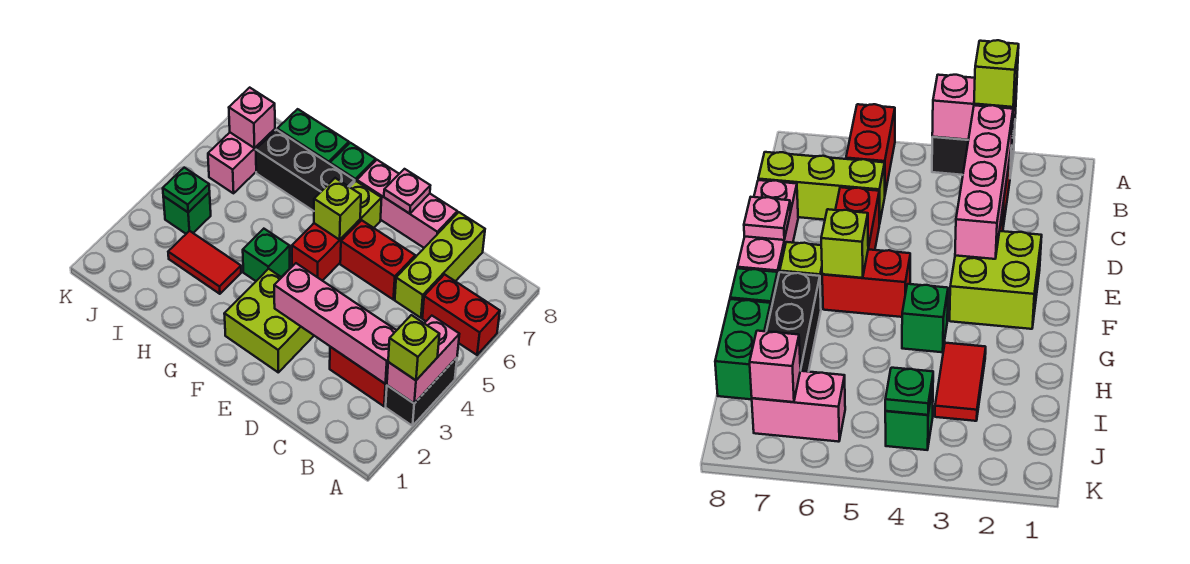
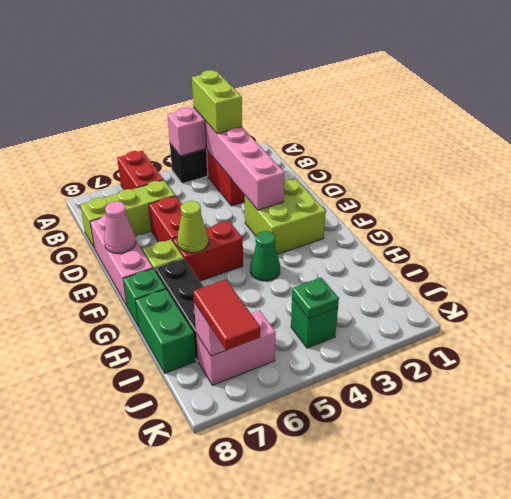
lime 1x1 brick [388,315,439,380] -> lime 1x2 brick [192,70,242,134]
pink 1x1 plate [384,169,430,214] -> pink 1x1 cone [104,201,136,253]
lime 1x1 brick [314,178,361,240] -> lime 1x1 cone [177,201,208,253]
green 1x1 brick [243,229,290,281] -> green 1x1 cone [250,231,280,281]
red 1x2 tile [168,231,241,294] -> red 1x2 tile moved to [193,280,260,350]

